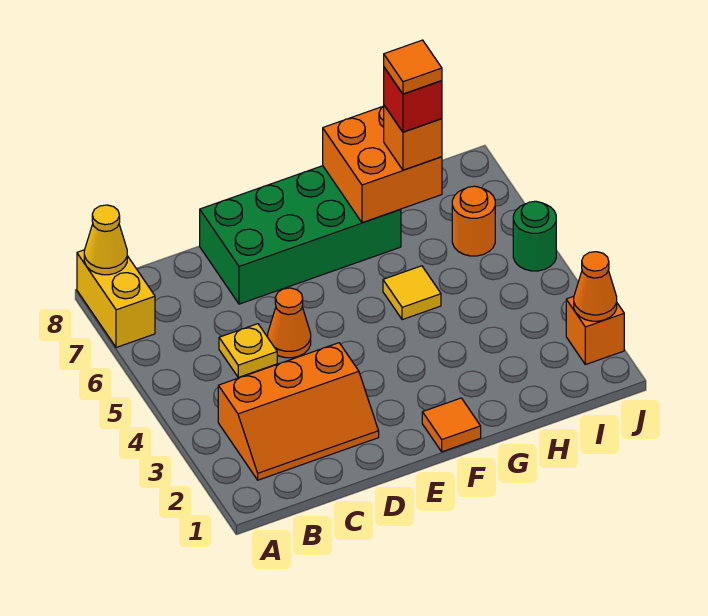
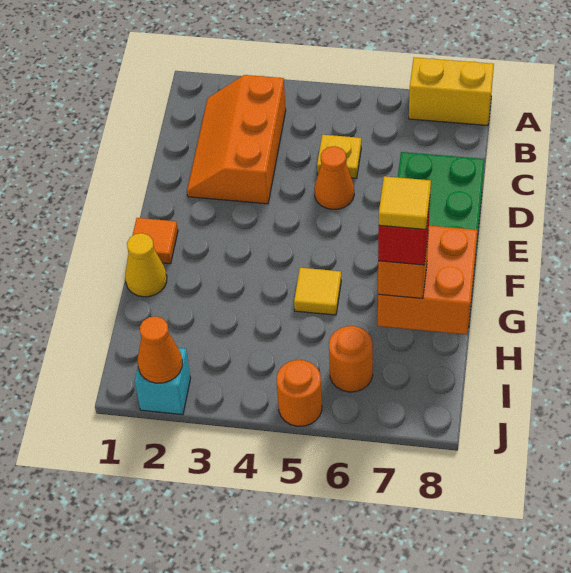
yellow 1x1 cone [84,205,127,275] -> yellow 1x1 cone moved to [125,233,167,297]
orange 1x1 tile [384,40,442,94] -> yellow 1x1 tile [379,176,431,230]
orange 1x1 brick [566,296,624,365] -> cyan 1x1 brick [135,348,191,415]
green 1x1 round brick [513,201,556,271] -> orange 1x1 round brick [277,360,322,426]

